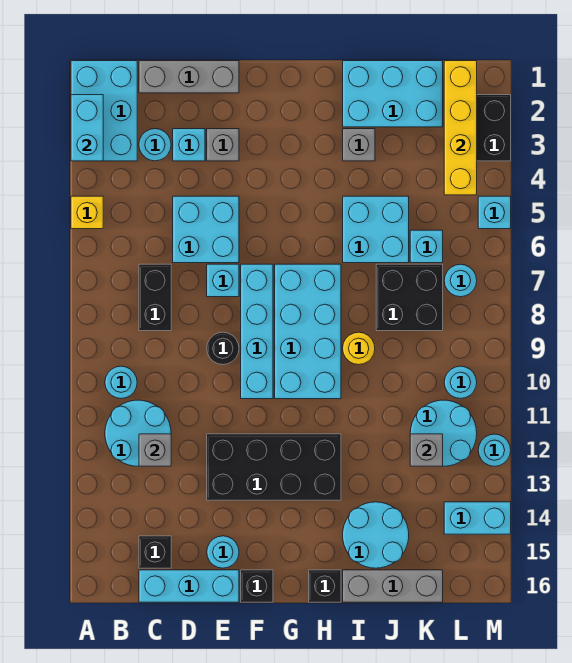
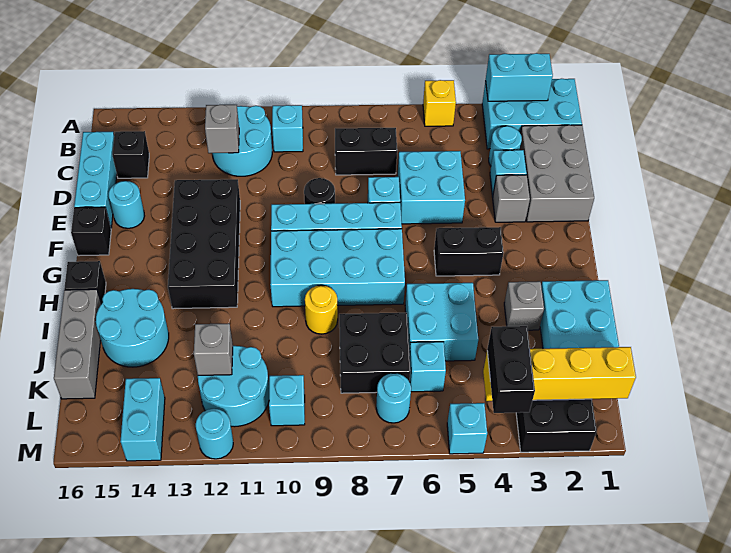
cyan 1x1 round brick [105,366,137,398] -> cyan 1x1 brick [272,105,303,152]
grey 1x3 brick [139,61,239,93] -> grey 2x3 brick [520,125,594,222]
none -> black 1x2 brick [434,227,504,276]
none -> black 1x2 brick [487,326,535,413]
cyan 1x1 round brick [444,366,477,398] -> cyan 1x1 brick [269,375,305,426]

